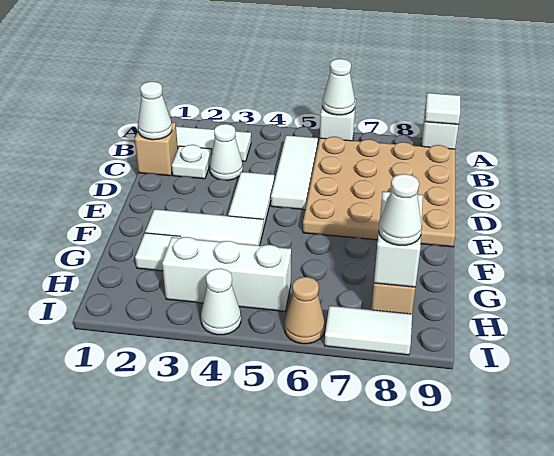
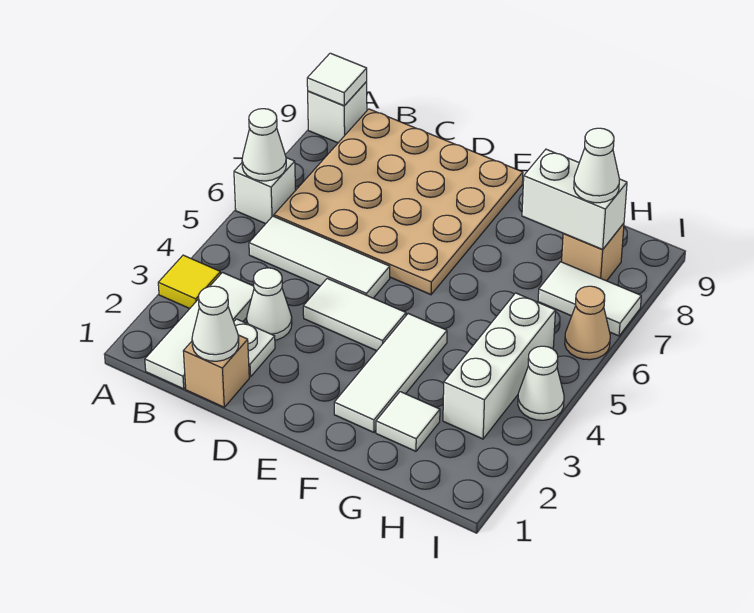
none -> yellow 1x1 tile [158,255,221,309]
white 1x2 tile [325,306,412,355] -> white 1x2 tile turned to [538,262,641,336]

